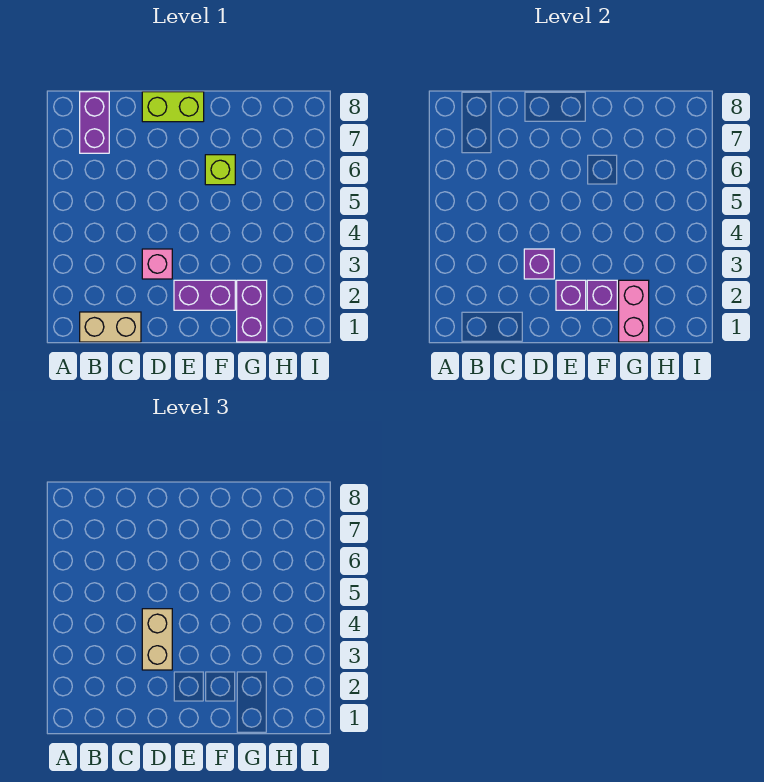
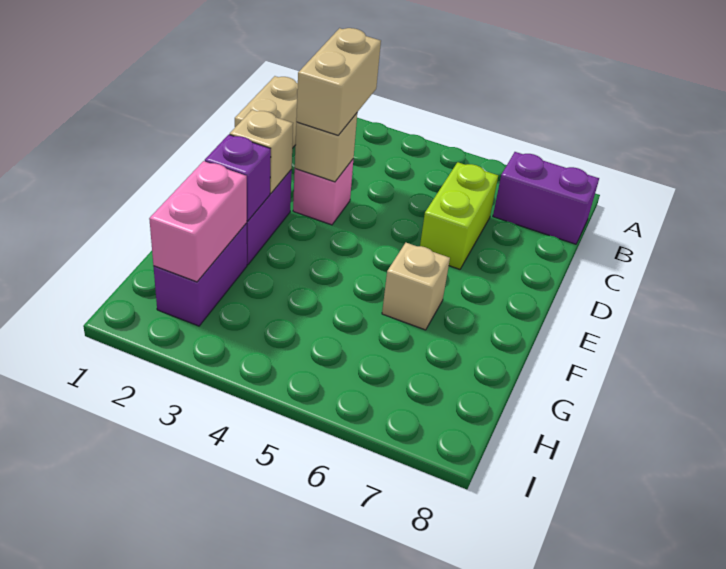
purple 1x1 brick [524,249,554,279] -> tan 1x1 brick [295,113,357,182]
tan 1x2 brick [142,609,172,670] -> tan 1x2 brick turned to [296,28,381,135]
lime 1x2 brick [142,92,204,122] -> lime 1x2 brick moved to [420,162,498,269]
purple 1x1 brick [556,280,586,310] -> tan 1x1 brick [230,110,293,193]
lime 1x1 brick [205,155,235,185] -> tan 1x1 brick [382,243,450,330]
purple 1x2 brick [237,280,267,342] -> purple 1x2 brick turned to [153,223,247,326]
pink 1x2 brick [619,280,649,342] -> pink 1x2 brick turned to [149,161,247,282]

